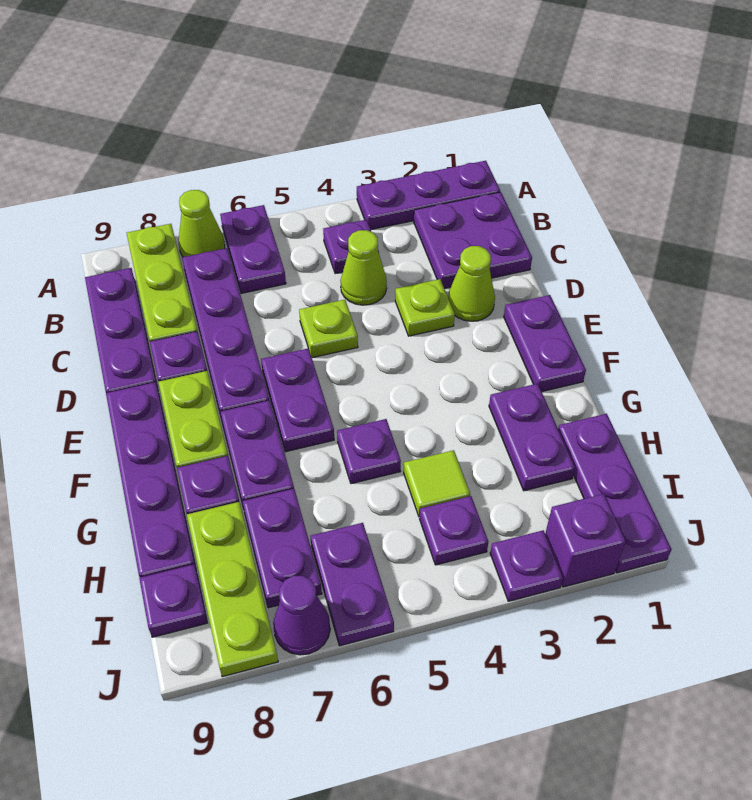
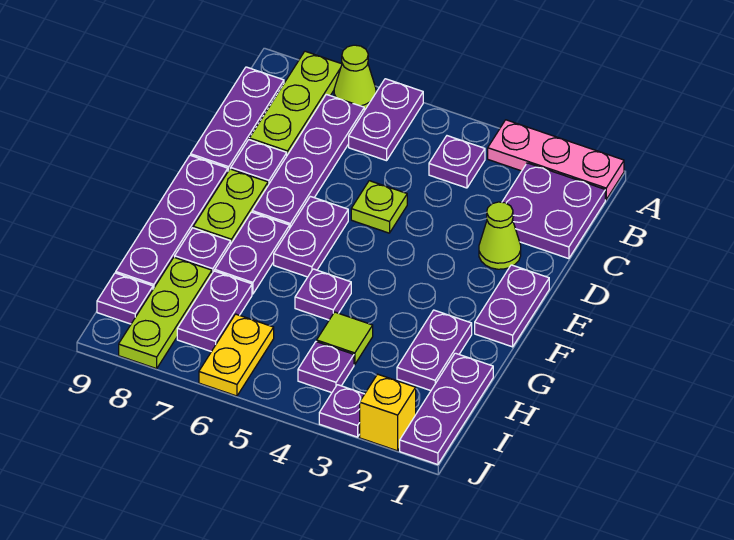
purple 1x3 plate [357,161,500,229] -> pink 1x3 plate [488,120,624,200]
lime 1x1 cone [340,230,387,305] -> none
lime 1x1 plate [395,279,455,336] -> none
purple 1x2 plate [311,523,394,646] -> yellow 1x2 plate [199,314,274,396]
purple 1x1 brick [545,494,626,587] -> yellow 1x1 brick [360,374,416,451]
purple 1x1 cone [273,576,330,655] -> none

